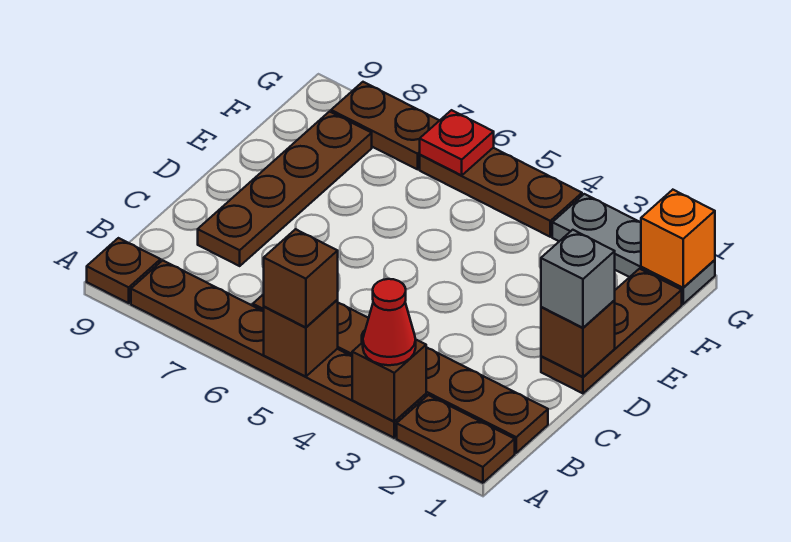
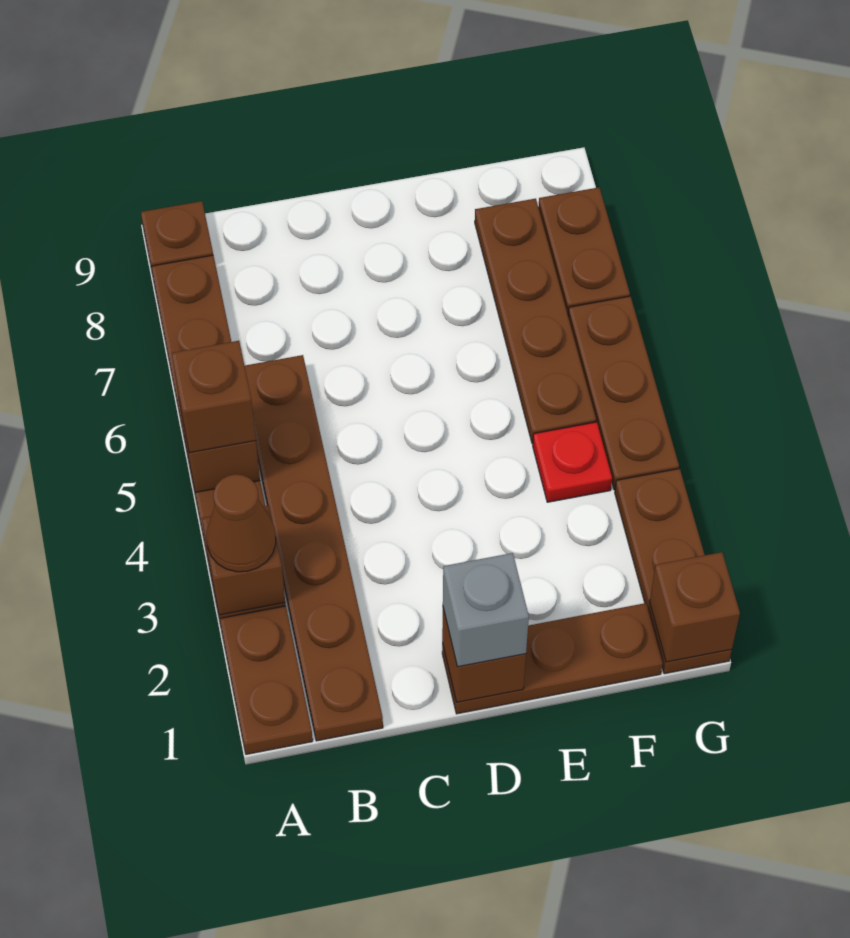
red 1x1 cone [363,279,416,365] -> brown 1x1 cone [207,474,276,572]
brown 1x4 plate [198,112,372,266] -> brown 1x4 plate turned to [475,199,596,444]
grey 1x3 plate [552,194,715,304] -> brown 1x3 plate [615,469,732,674]
orange 1x1 brick [641,190,715,288] -> brown 1x1 brick [650,552,740,662]
red 1x1 plate [420,110,494,175] -> red 1x1 plate moved to [533,422,612,502]

